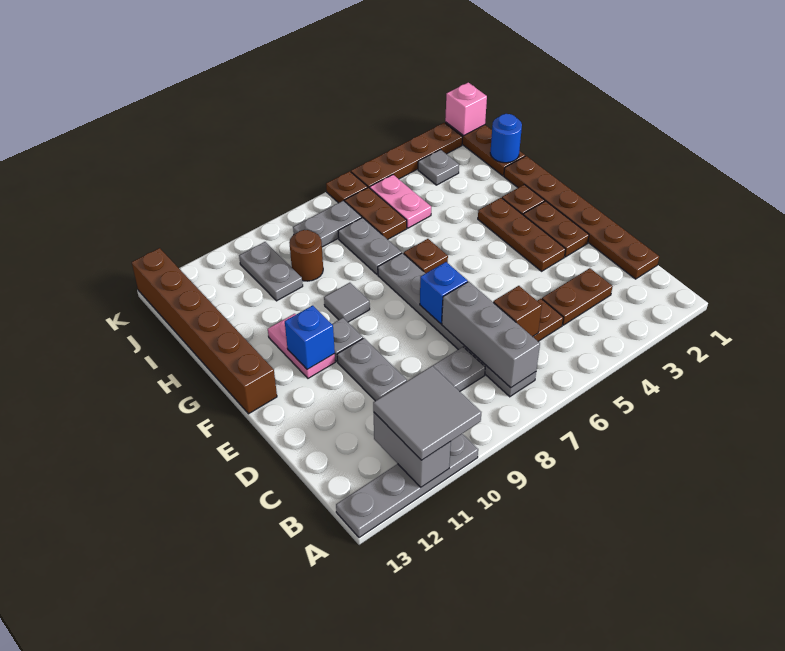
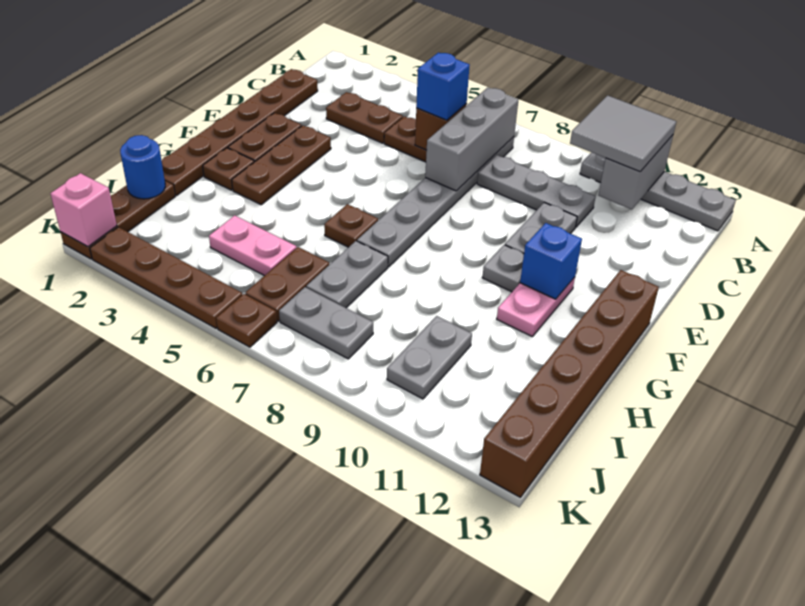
blue 1x1 brick [420,262,468,324] -> blue 1x1 brick moved to [416,53,470,120]
grey 1x1 tile [324,283,370,322] -> none
pink 1x2 plate [370,175,431,228] -> pink 1x2 plate turned to [209,215,296,276]
brown 1x1 round brick [289,230,323,281] -> none
grey 1x1 plate [418,150,459,185] -> none

